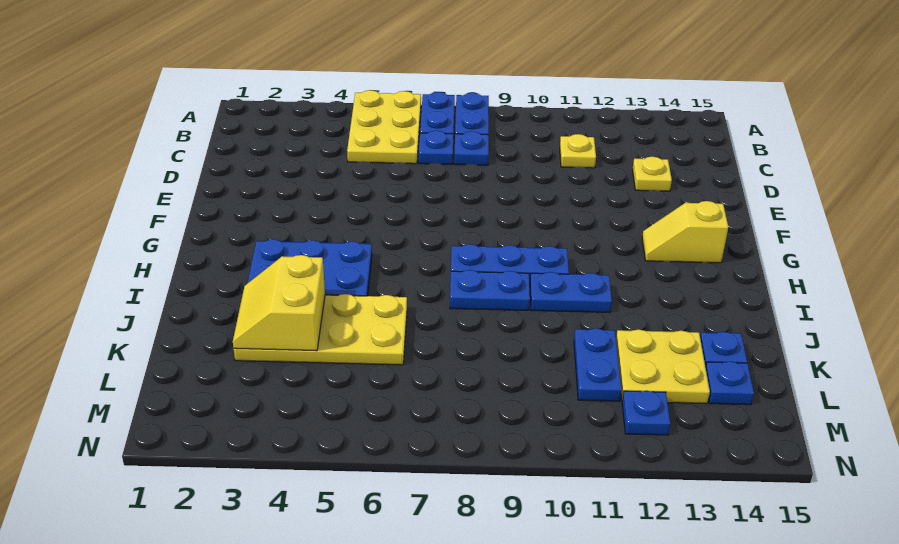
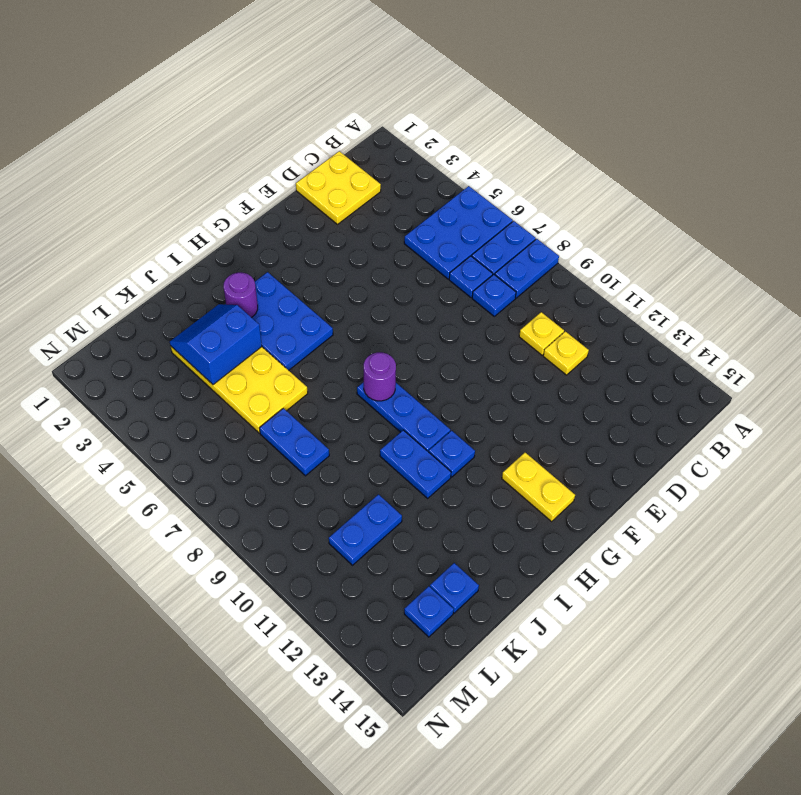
yellow 2x3 plate [347,90,421,164] -> blue 2x3 plate [404,186,513,279]
yellow 1x1 plate [633,157,672,191] -> yellow 1x1 plate moved to [519,312,564,355]
yellow 1x2 slope [642,201,728,263] -> yellow 1x2 plate [502,453,575,521]
none -> purple 1x1 round brick [364,352,396,401]
none -> purple 1x1 round brick [223,272,258,318]
blue 1x2 plate [450,270,530,310] -> blue 1x2 plate moved to [259,408,329,476]
yellow 2x2 slope [233,255,325,351] -> blue 2x2 slope [170,304,262,385]
yellow 2x2 plate [616,329,710,404] -> yellow 2x2 plate moved to [296,151,381,224]
blue 1x1 plate [622,391,670,435] -> blue 1x1 plate moved to [429,431,475,477]

